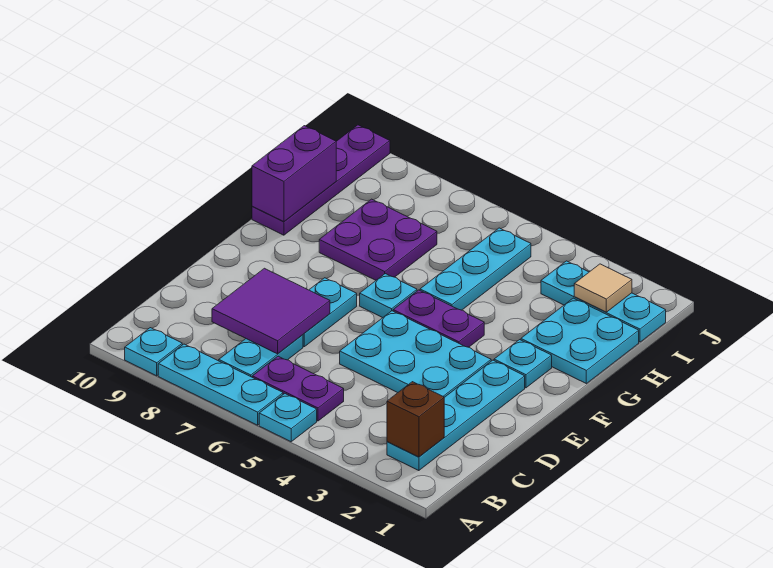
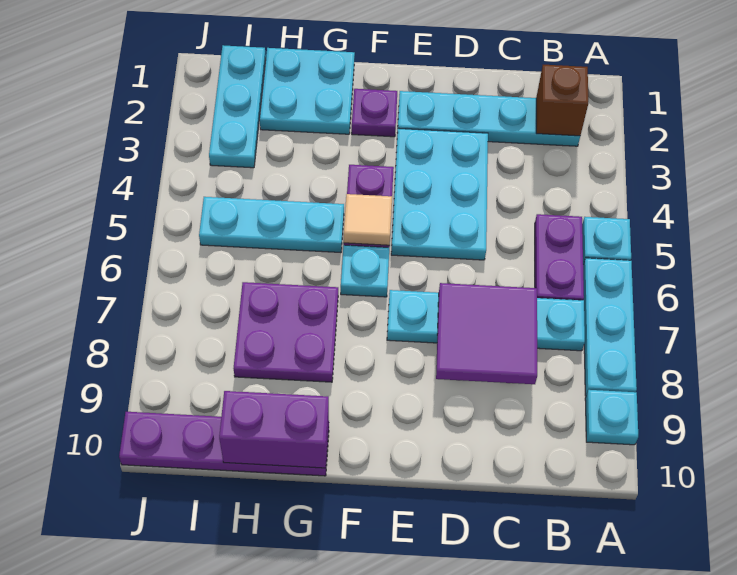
cyan 1x1 plate [494,340,552,388] -> purple 1x1 plate [352,89,397,137]
tan 1x1 tile [574,264,632,312] -> tan 1x1 tile moved to [344,194,392,245]

